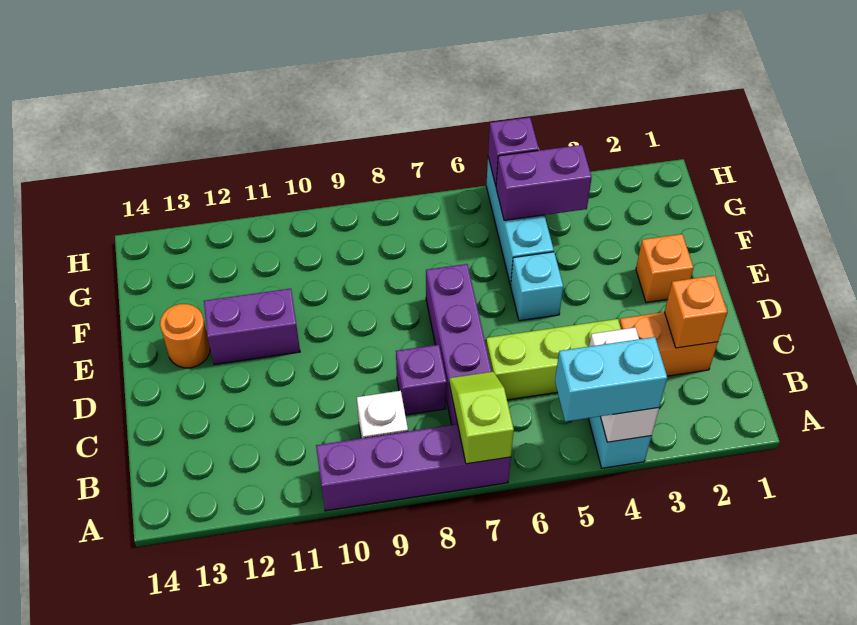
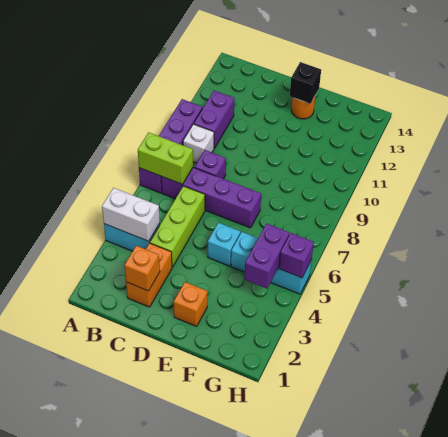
cyan 1x2 brick [555,337,667,422] -> none
lime 1x2 slope [449,372,514,464] -> lime 1x2 brick [138,132,193,184]
purple 1x2 brick [204,289,300,364] -> purple 1x2 brick moved to [194,90,234,148]
none -> black 1x1 brick [290,62,321,104]

